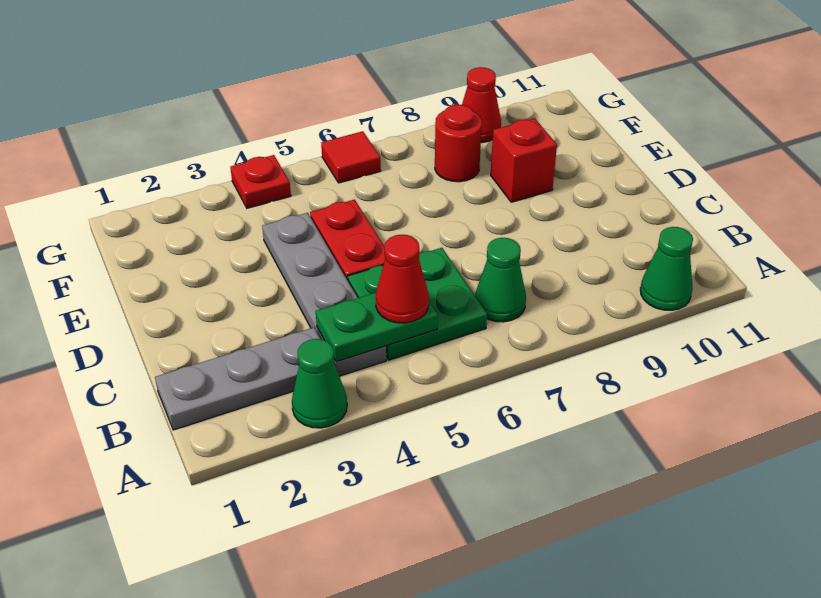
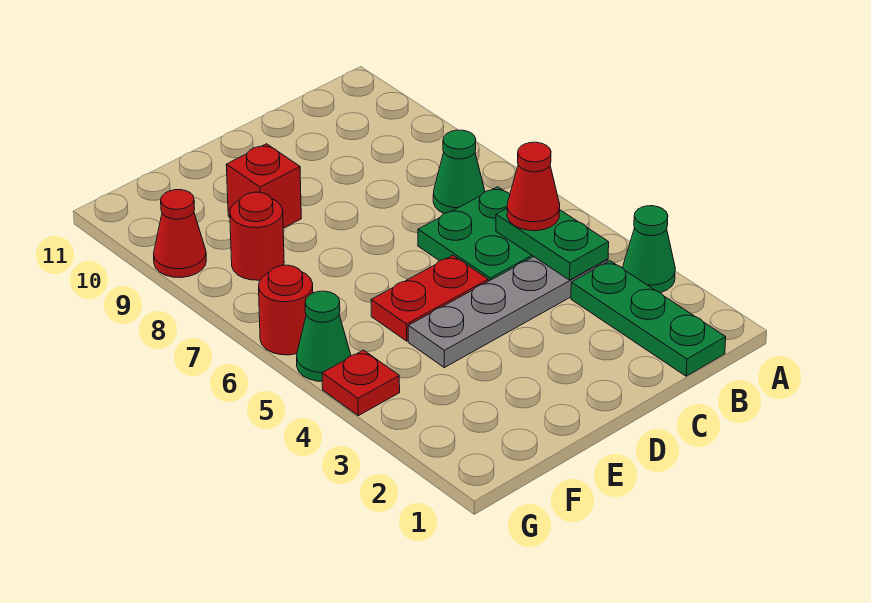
green 1x1 cone [640,227,693,310] -> green 1x1 cone moved to [297,291,351,381]
grey 1x3 plate [155,328,320,430] -> green 1x3 plate [571,261,726,376]
red 1x1 tile [321,131,381,183] -> red 1x1 round brick [259,265,313,355]

